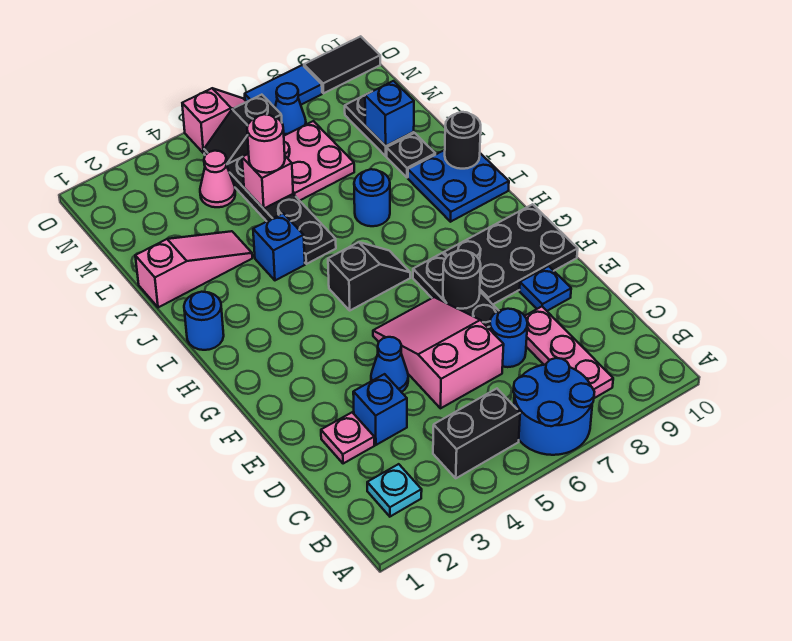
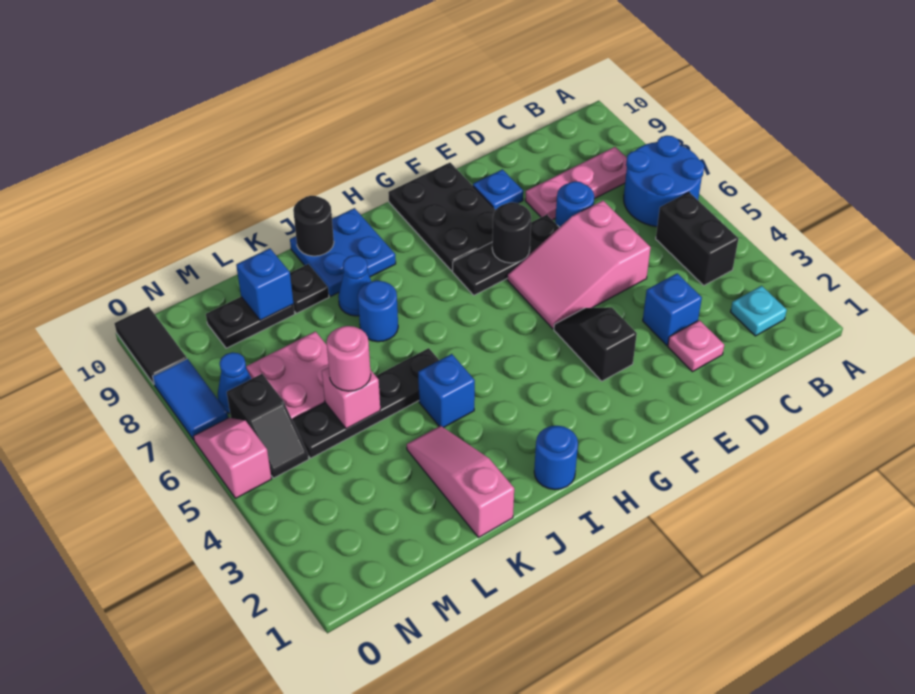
blue 1x1 cone [371,337,408,392] -> blue 1x1 cone moved to [338,255,371,316]
black 1x2 slope [328,242,410,310] -> black 1x2 slope moved to [554,307,637,381]
pink 1x1 cone [200,151,235,207] -> none

